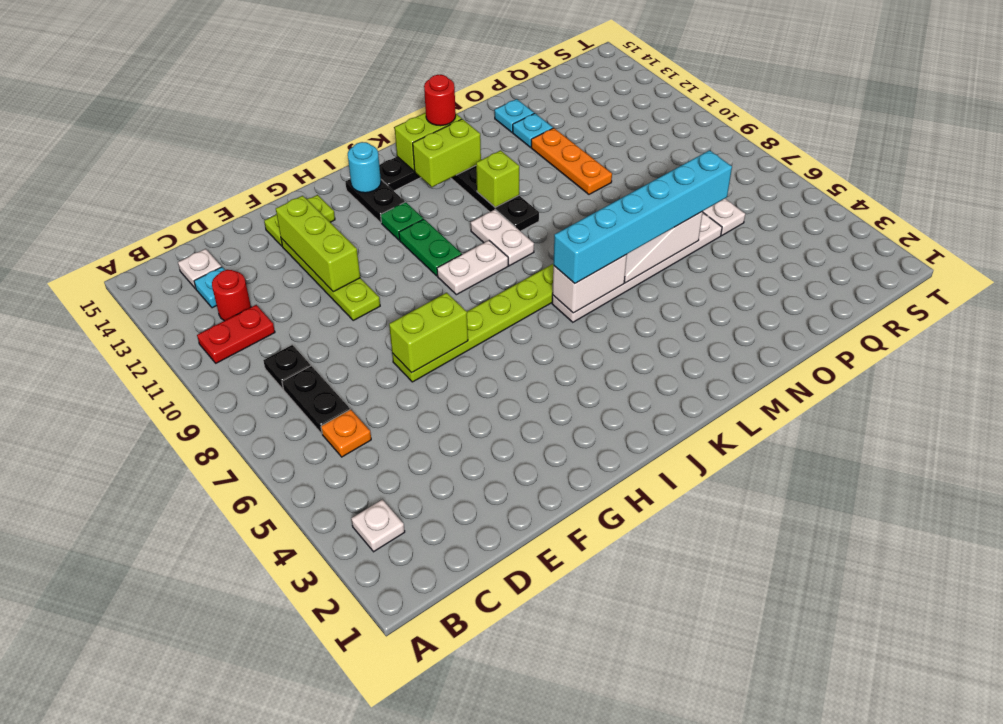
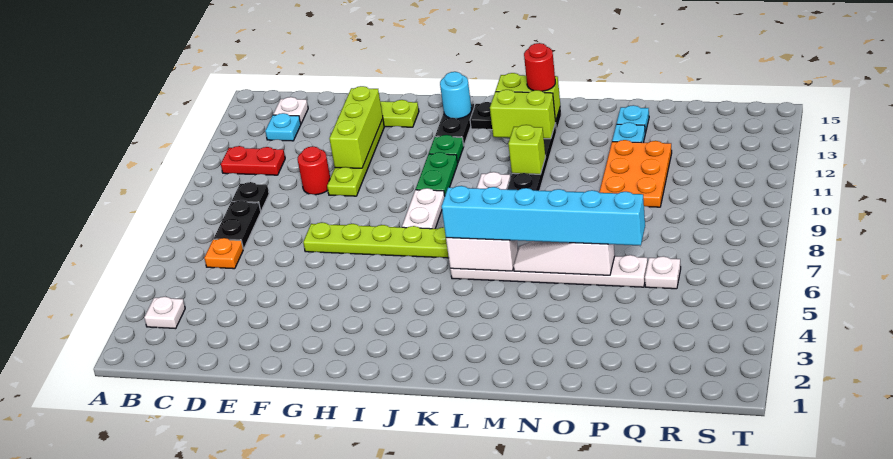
red 1x1 round brick [212,270,251,321] -> red 1x1 round brick moved to [297,146,330,195]
lime 1x2 brick [389,293,468,373] -> none
white 1x2 plate [437,240,508,295] -> white 1x2 plate turned to [402,188,445,229]
orange 1x3 plate [531,128,612,194] -> orange 2x3 plate [599,140,672,207]

